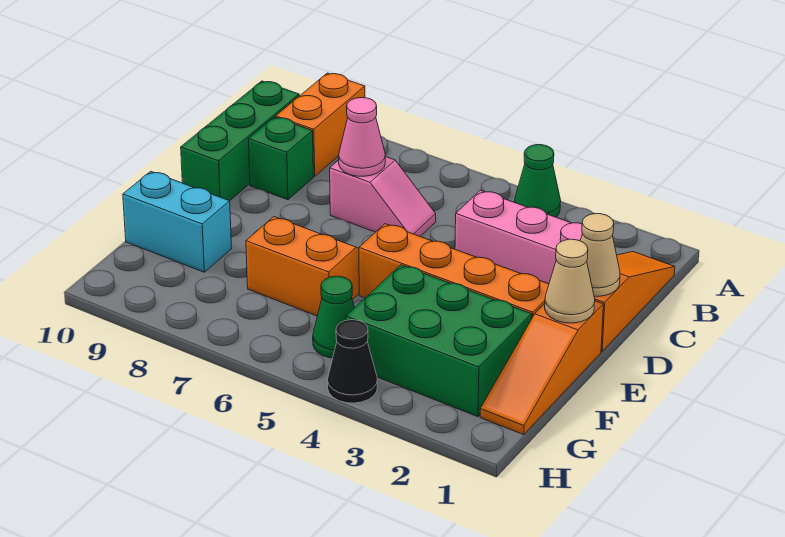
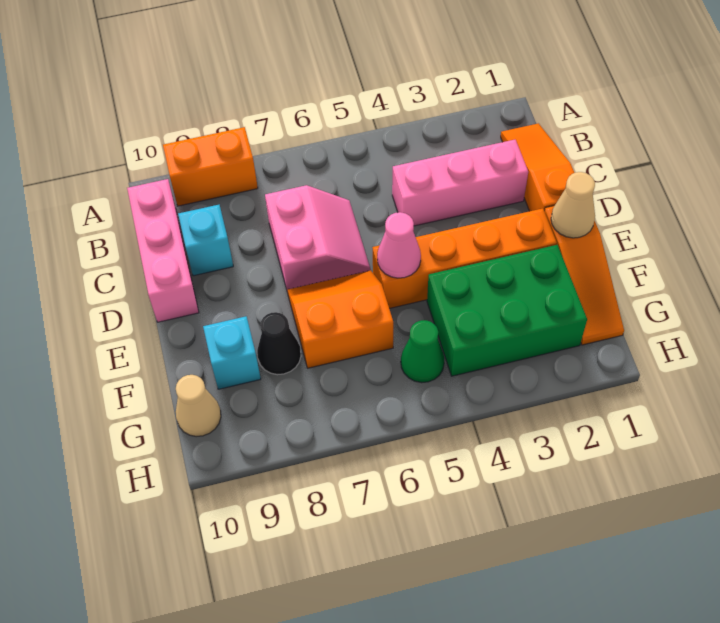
green 1x1 cone [515,145,561,217] -> none
orange 1x2 brick [276,73,365,177] -> orange 1x2 brick turned to [163,127,258,206]
green 1x3 brick [181,81,299,201] -> pink 1x3 brick [127,179,199,322]
pink 1x2 slope [330,157,436,236] -> pink 2x2 slope [265,185,370,290]
pink 1x1 cone [339,98,385,176] -> pink 1x1 cone moved to [377,212,421,278]
green 1x1 brick [249,117,313,200] -> cyan 1x1 brick [178,205,233,276]
tan 1x1 cone [580,214,620,296] -> tan 1x1 cone moved to [176,375,221,437]
cyan 1x2 brick [123,171,232,272] -> cyan 1x1 brick [203,316,261,389]
black 1x1 cone [328,320,377,403] -> black 1x1 cone moved to [257,312,301,375]

